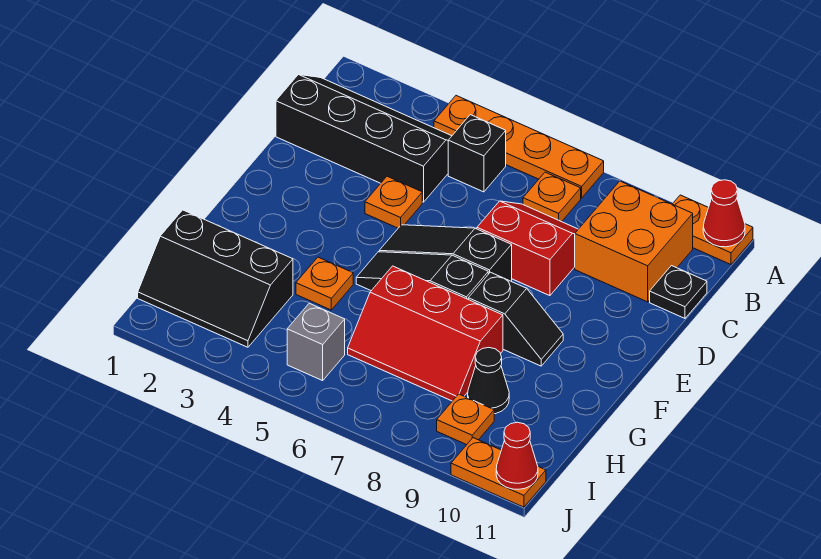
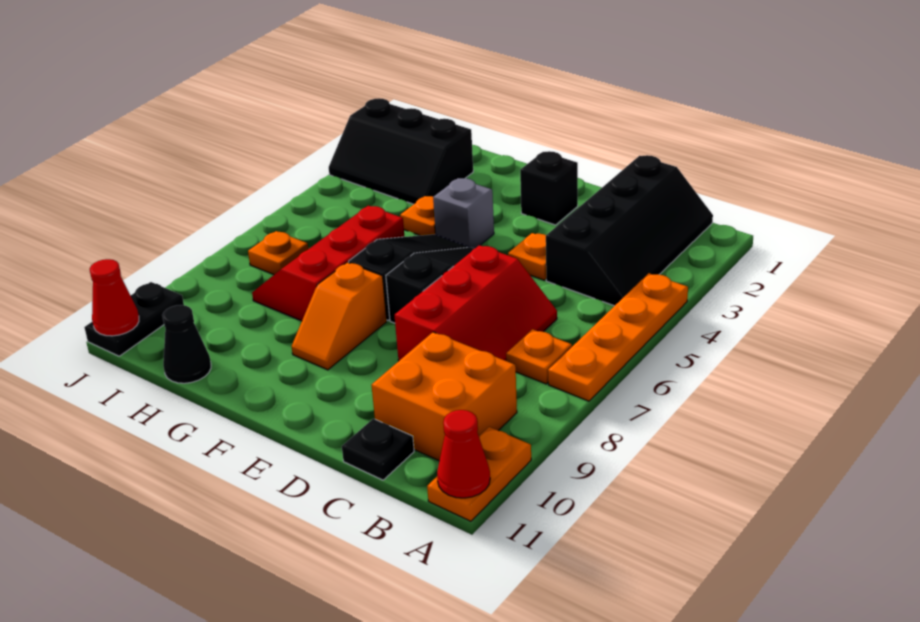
black 1x1 brick [448,115,506,192] -> black 1x1 brick moved to [520,151,578,225]
red 2x2 slope [477,201,578,296] -> red 2x3 slope [394,245,557,361]
black 1x2 slope [468,272,563,366] -> orange 1x2 slope [292,262,387,370]
black 2x3 slope [138,210,293,347] -> black 2x3 slope turned to [329,98,473,204]
black 1x1 cone [468,348,509,414] -> black 1x1 cone moved to [162,305,211,383]
grey 1x1 brick [287,303,345,381] -> grey 1x1 brick moved to [433,178,494,249]
orange 1x1 plate [437,394,494,445] -> orange 1x1 plate moved to [248,231,308,275]
orange 1x2 plate [451,438,546,507] -> black 1x2 plate [84,282,184,356]

